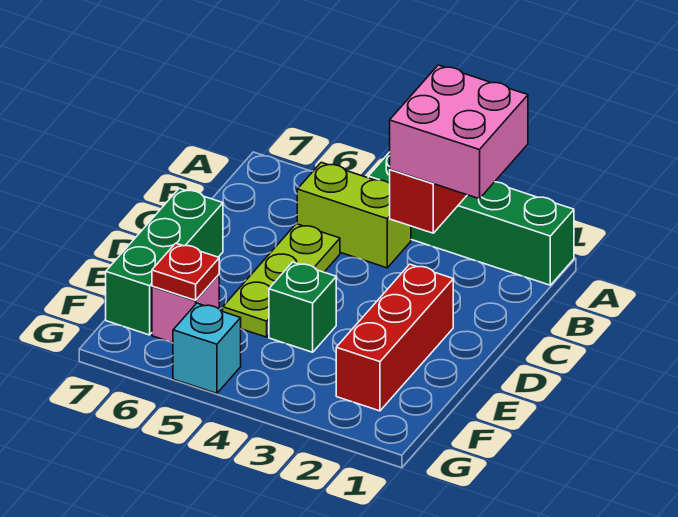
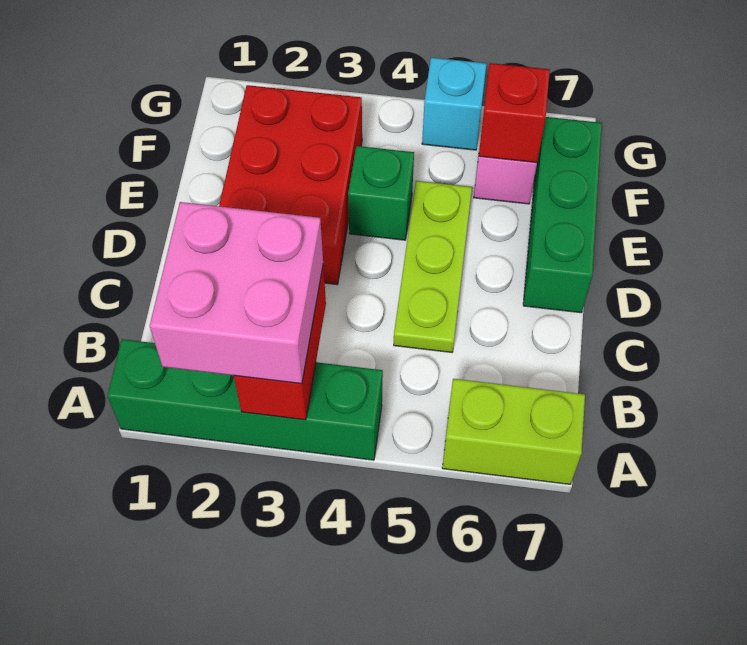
lime 1x2 brick [297,162,411,268] -> lime 1x2 brick moved to [442,379,585,484]
red 1x3 brick [336,264,453,411] -> red 2x3 brick [219,85,362,285]
red 1x1 plate [152,243,219,300] -> red 1x1 brick [479,63,550,163]

